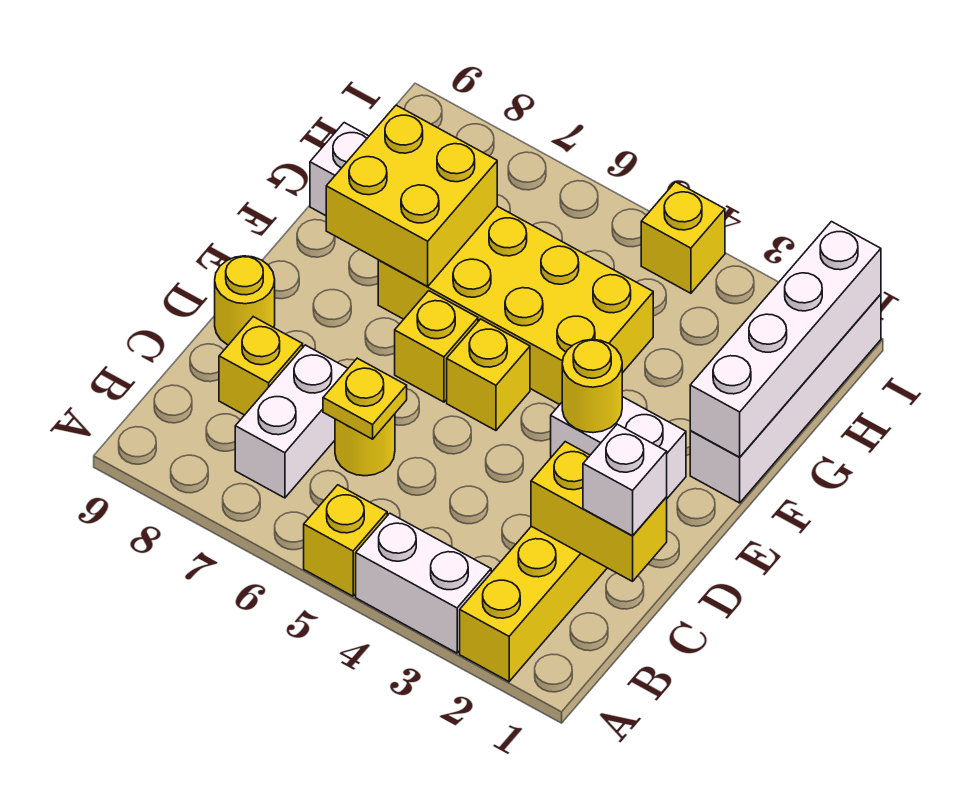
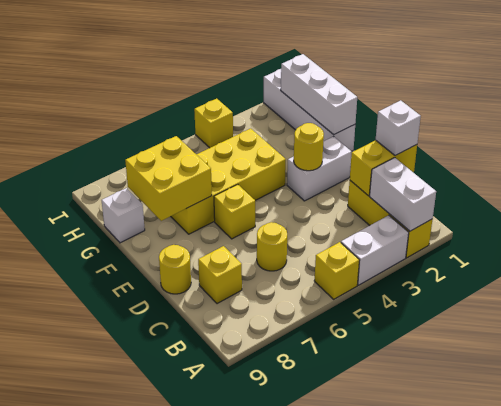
white 1x2 brick [235,345,348,498] -> white 1x2 brick moved to [370,158,436,231]
yellow 1x1 plate [323,358,407,439] -> none
yellow 1x1 brick [447,319,530,430] -> none
white 1x4 brick [690,222,881,457] -> white 1x3 brick [281,54,357,135]

